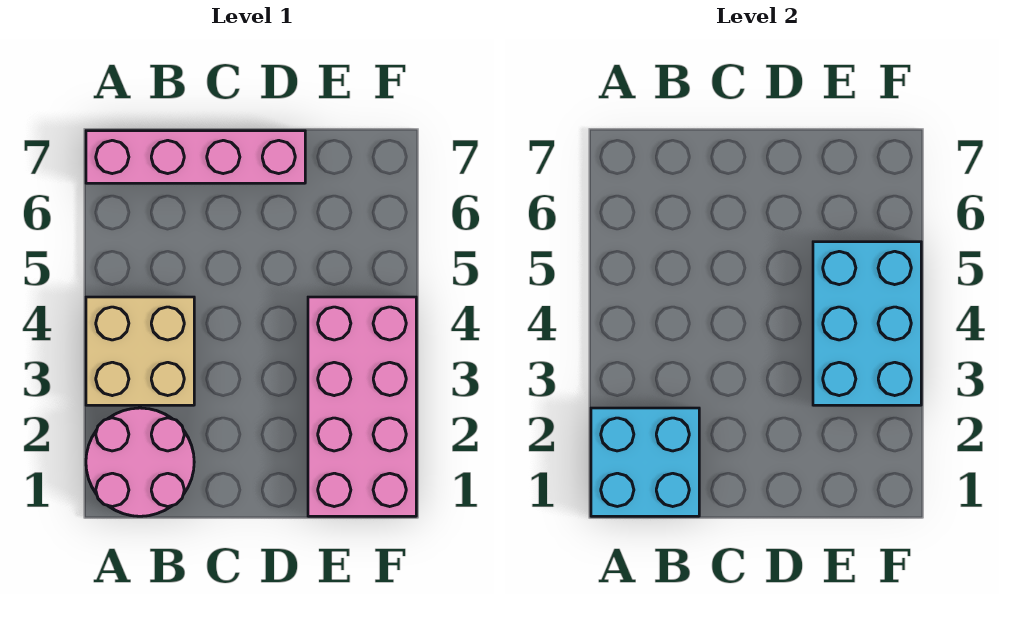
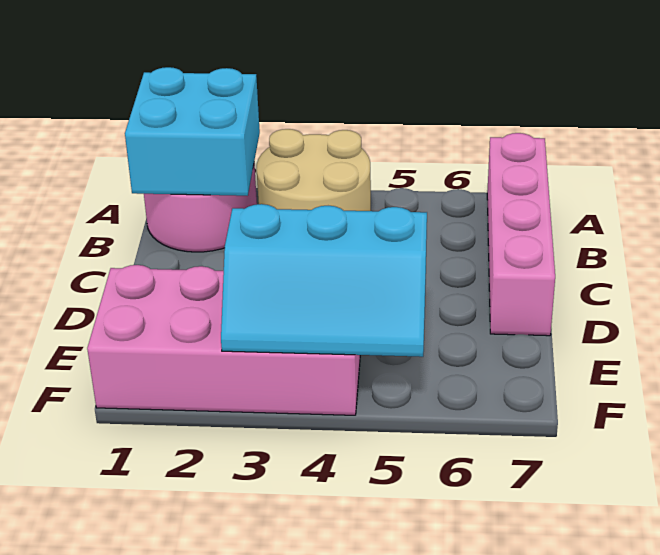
tan 2x2 brick [86,297,194,405] -> tan 2x2 round brick [257,129,371,211]
cyan 2x3 brick [813,242,921,405] -> cyan 2x3 slope [221,204,427,357]

